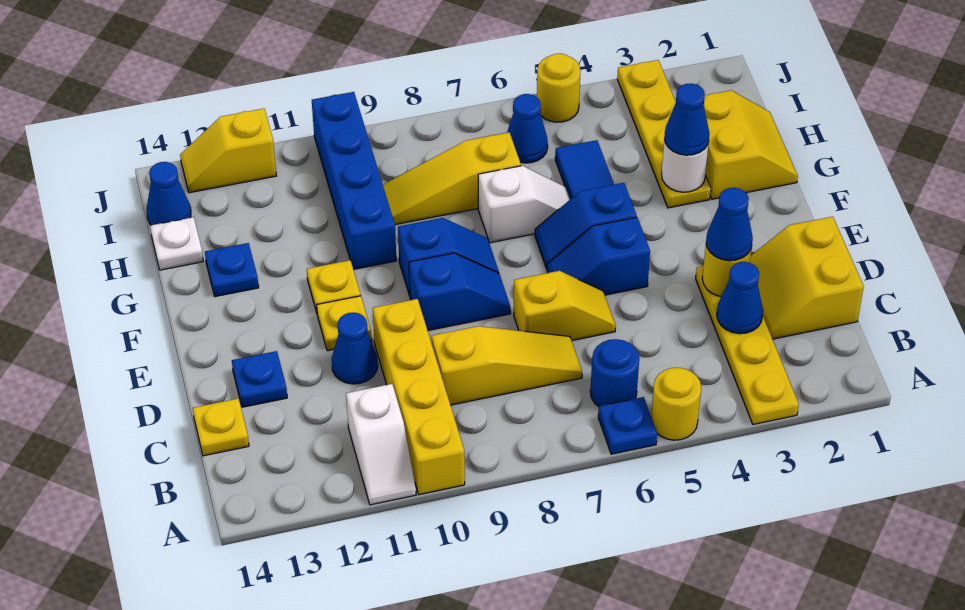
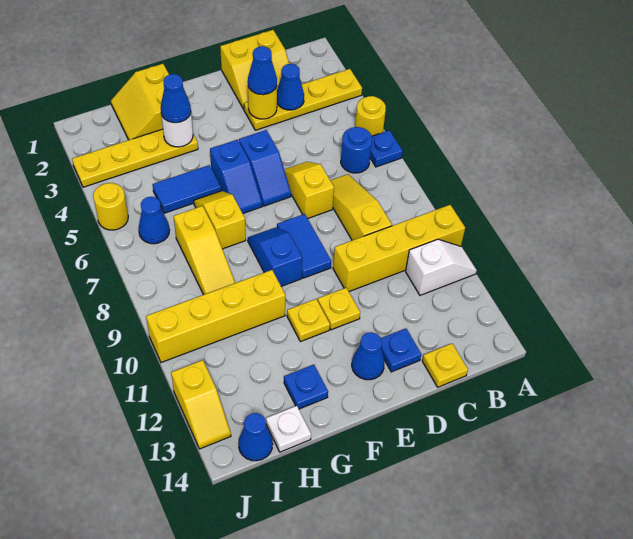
blue 1x1 cone [332,312,378,384] -> blue 1x1 cone moved to [352,332,384,380]
blue 1x2 slope [409,253,511,330] -> blue 1x2 tile [277,214,332,278]
yellow 2x2 slope [704,90,798,199] -> yellow 2x2 slope turned to [111,64,169,140]
white 1x2 slope [478,166,570,243] -> yellow 1x2 slope [194,191,246,249]
blue 1x4 brick [312,92,396,269] -> yellow 1x4 brick [146,270,285,363]

